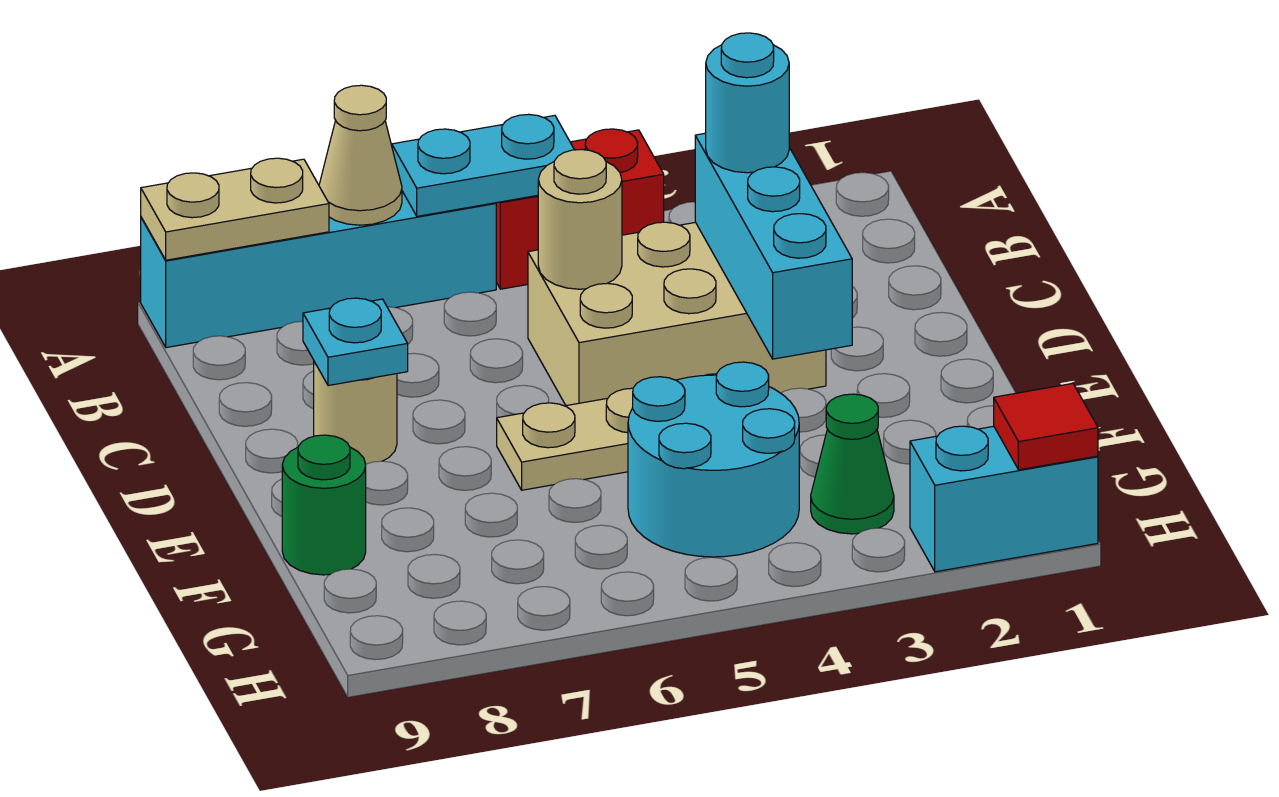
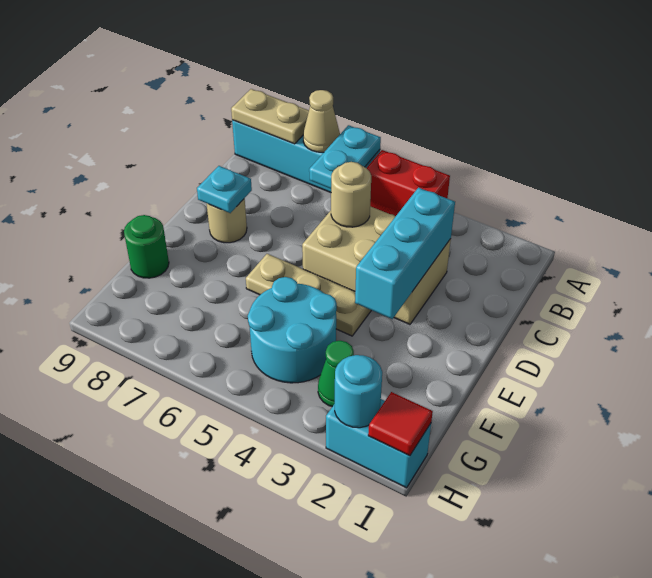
cyan 1x2 plate [392,114,574,216] -> cyan 1x2 plate turned to [309,125,381,189]
cyan 1x1 round brick [706,33,789,173] -> cyan 1x1 round brick moved to [335,355,382,428]

